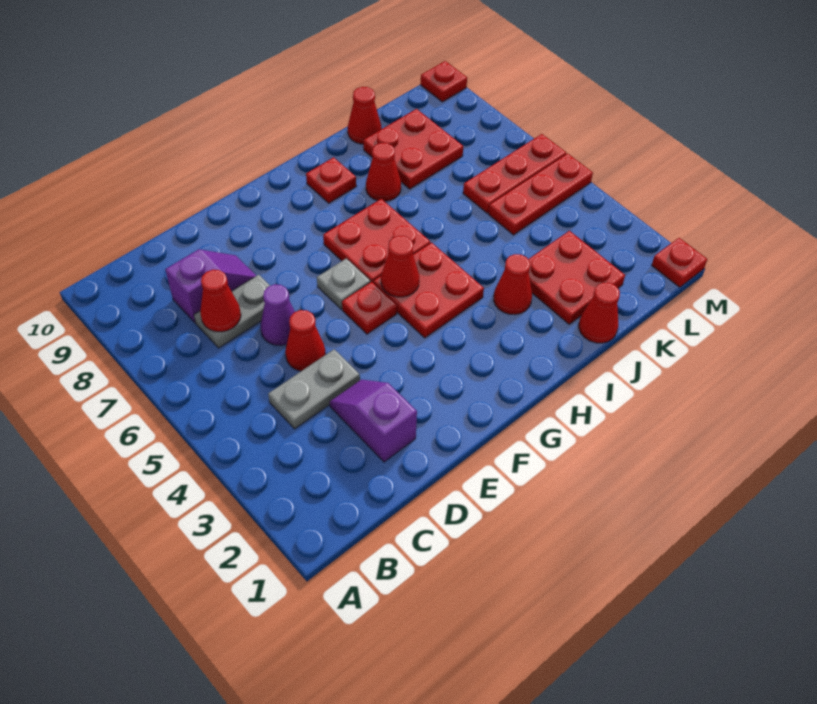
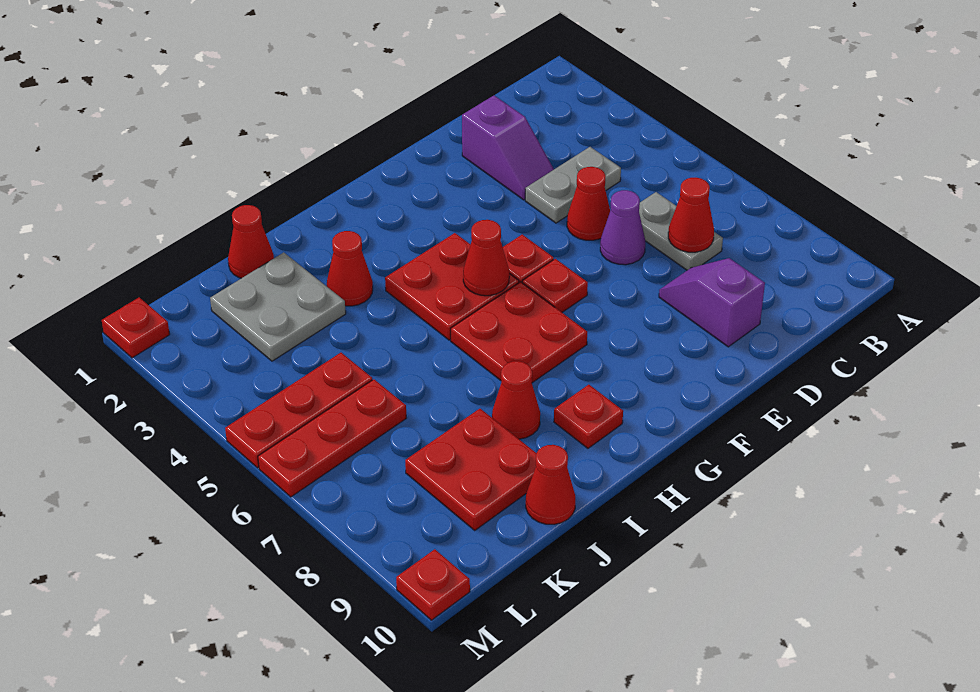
grey 1x2 plate [194,275,270,348] -> grey 1x2 plate turned to [639,192,723,270]
purple 1x2 slope [165,249,256,323] -> purple 1x2 slope turned to [659,258,765,347]
grey 1x1 plate [317,258,371,309] -> red 1x1 plate [522,259,588,312]
red 2x2 plate [528,231,625,324] -> grey 2x2 plate [210,252,346,361]

